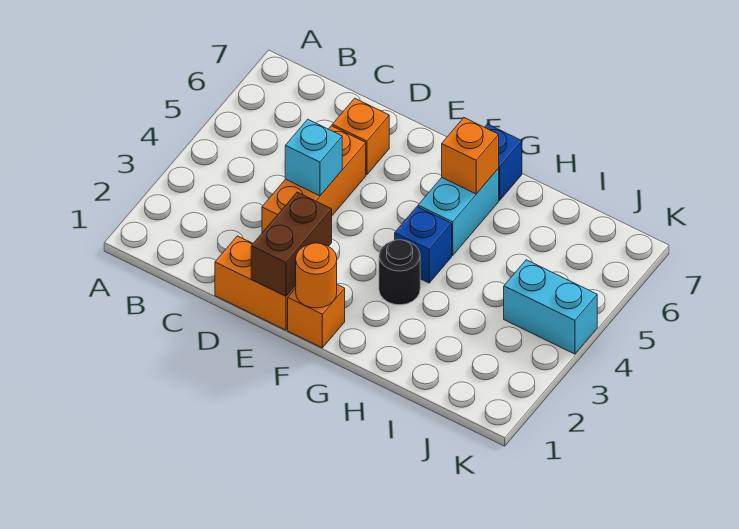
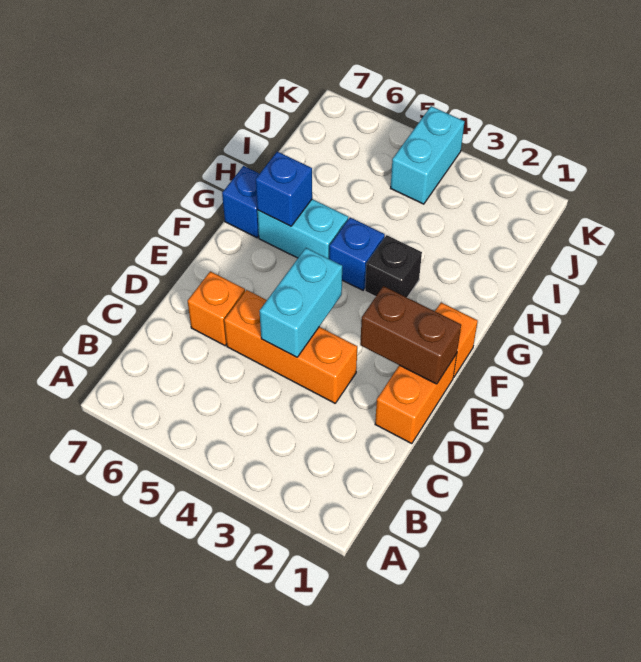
cyan 1x1 brick [285,119,342,196] -> cyan 1x2 brick [260,248,342,357]
orange 1x1 round brick [295,243,337,308] -> none
black 1x1 round brick [379,240,420,305] -> black 1x1 brick [365,235,422,297]
orange 1x1 brick [442,118,499,194] -> blue 1x1 brick [255,152,312,226]

